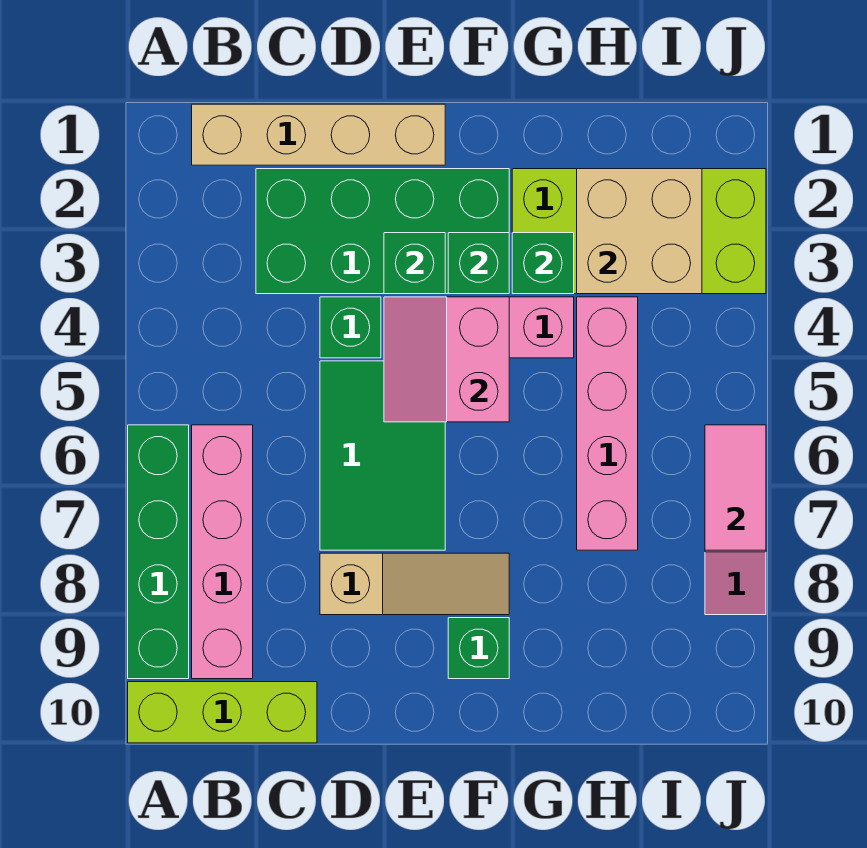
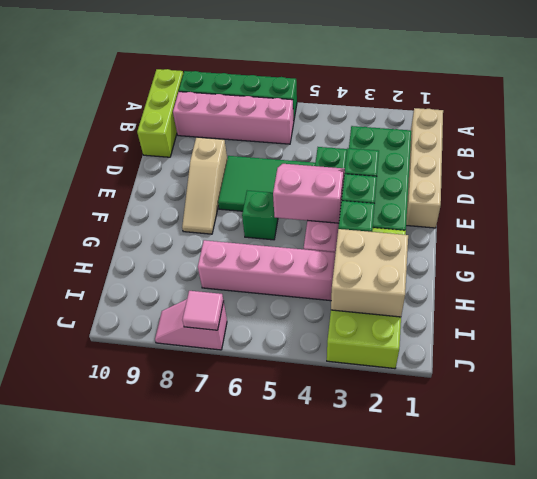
green 1x1 brick [448,618,509,679] -> green 1x1 brick moved to [242,191,278,240]
pink 1x2 tile [705,425,766,550] -> pink 1x1 tile [182,291,224,330]

